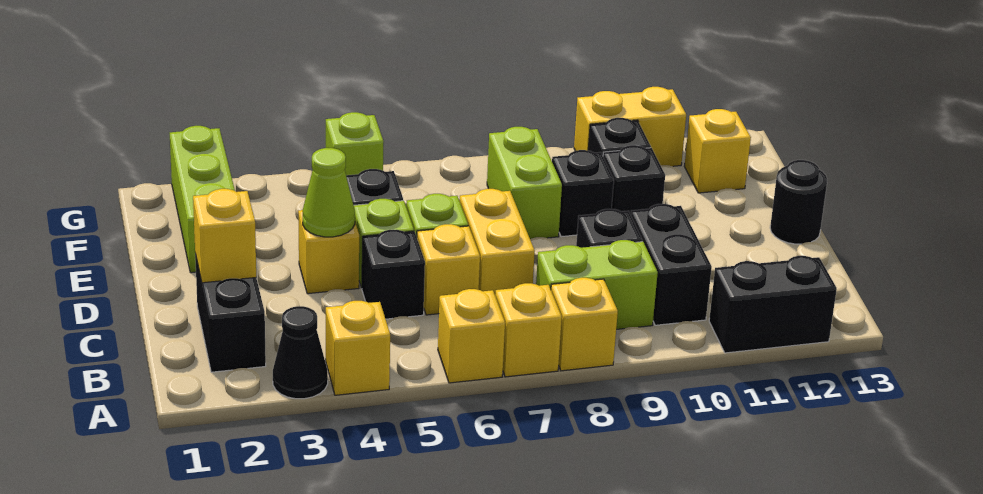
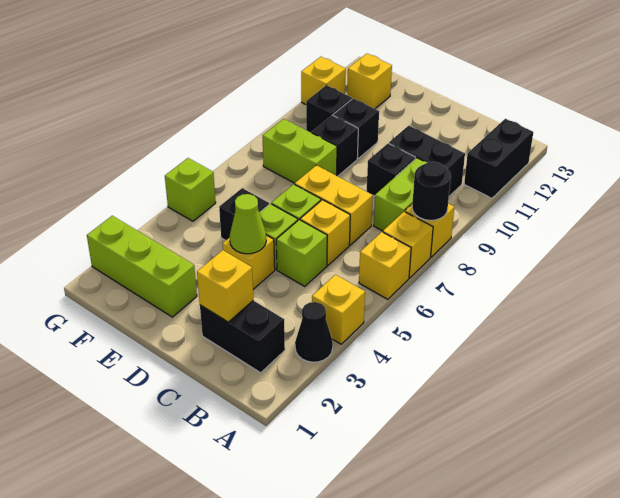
black 1x1 brick [362,230,425,319] -> lime 1x1 brick [276,220,327,286]
black 1x1 round brick [770,160,827,244] -> black 1x1 round brick moved to [412,162,451,220]
yellow 1x2 brick [574,87,686,166] -> yellow 1x1 brick [301,57,346,104]

